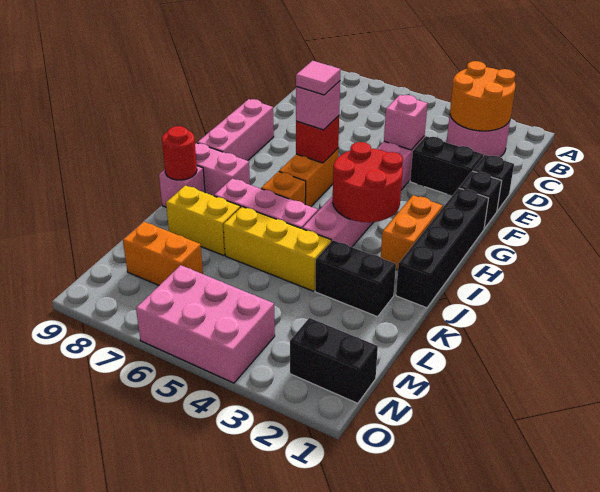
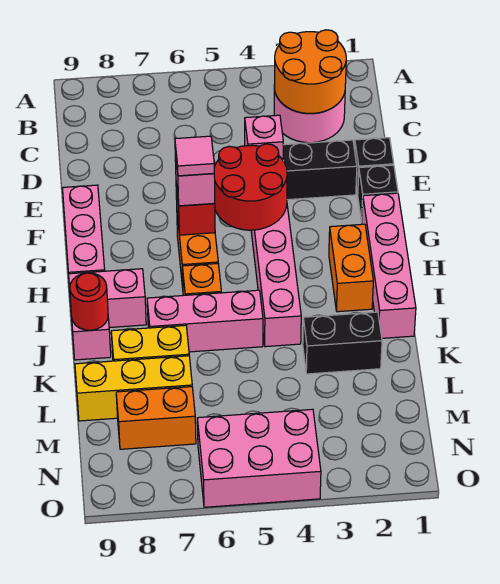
black 1x4 brick [396,188,488,308] -> pink 1x4 brick [362,193,416,338]
red 2x2 round brick [333,142,403,222] -> red 2x2 round brick moved to [214,144,287,230]
yellow 1x3 brick [223,207,331,291] -> yellow 1x3 brick moved to [75,356,192,421]
black 1x2 brick [290,318,378,403] -> none

